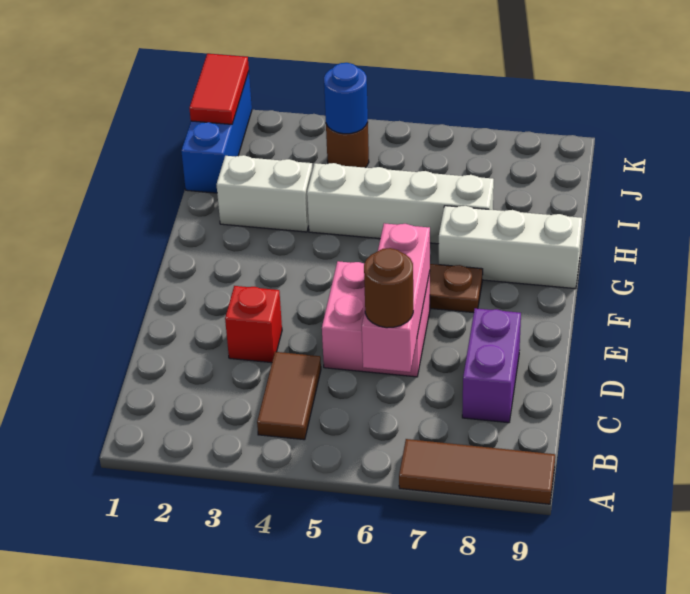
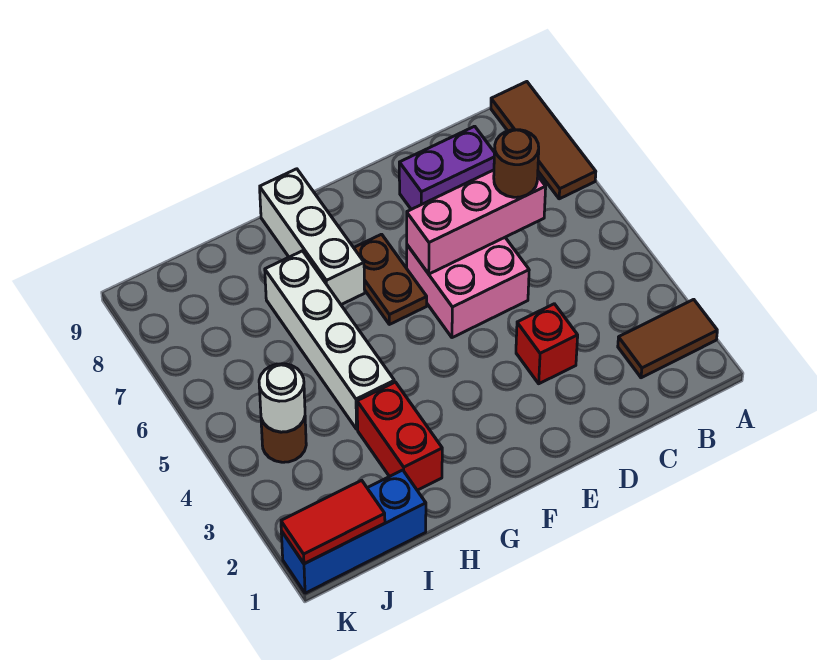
brown 1x2 tile [257,352,321,440] -> brown 1x2 tile moved to [618,299,717,378]
white 1x2 brick [217,155,313,232] -> red 1x2 brick [357,382,442,490]
blue 1x1 round brick [324,63,368,134] -> white 1x1 round brick [259,364,305,432]

